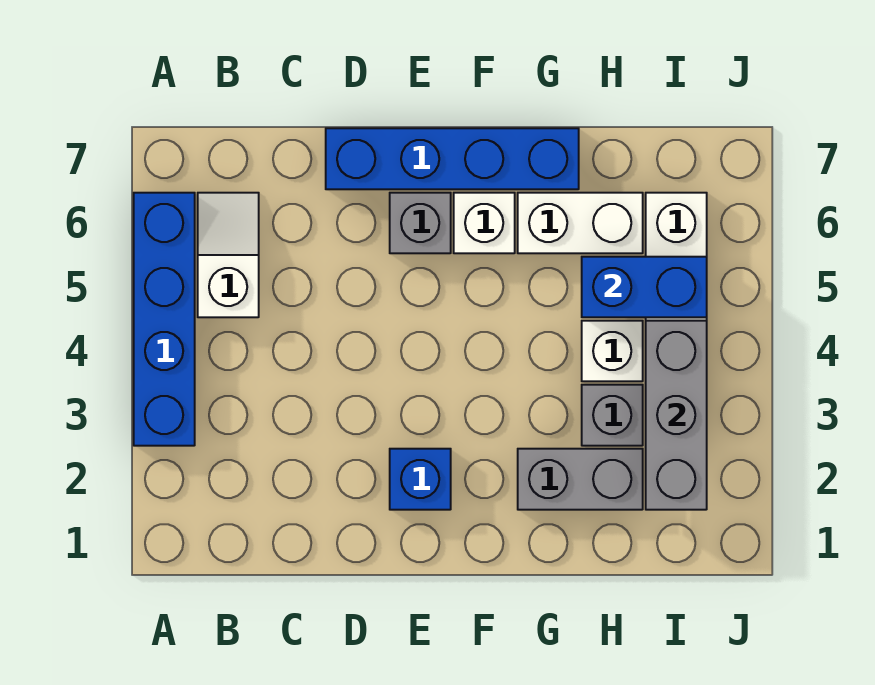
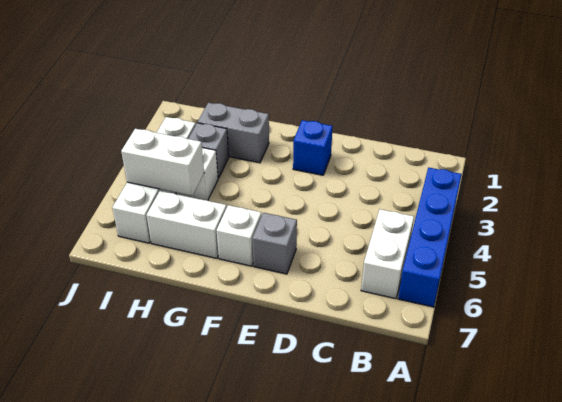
white 1x2 slope [198,193,259,317] -> white 1x2 brick [361,209,414,299]
blue 1x4 brick [326,128,579,189] -> none
blue 1x2 brick [582,257,707,317] -> white 1x2 brick [121,129,204,196]
grey 1x3 brick [646,321,707,510] -> none

